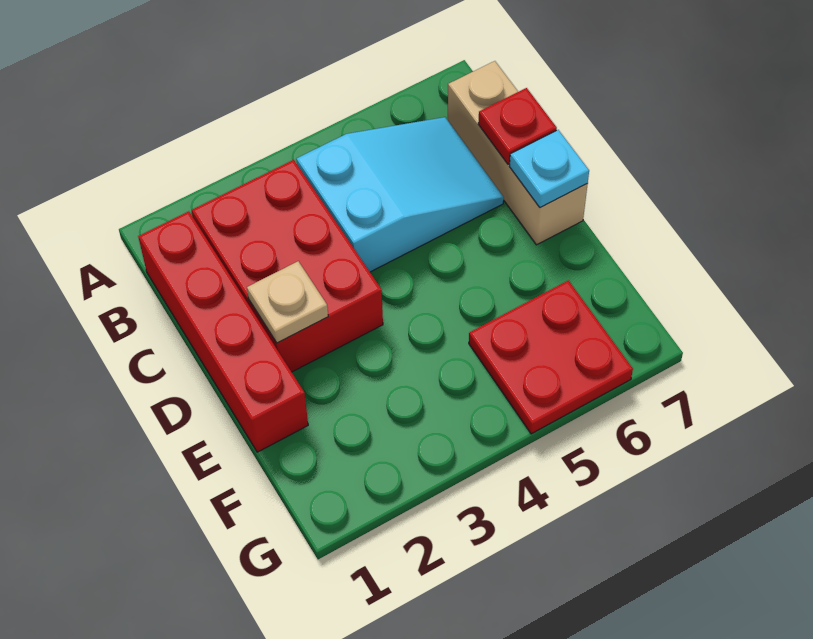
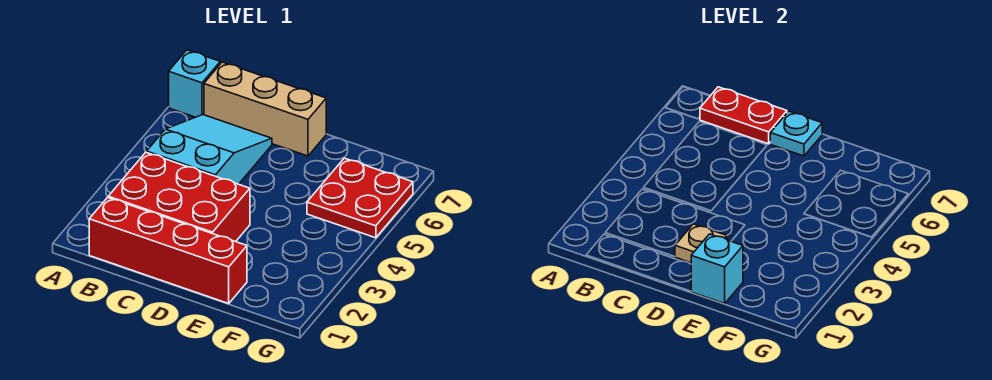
none -> cyan 1x1 brick [169,50,220,117]
red 1x1 plate [478,88,557,164] -> red 1x2 plate [700,87,787,144]
none -> cyan 1x1 brick [691,234,743,304]

